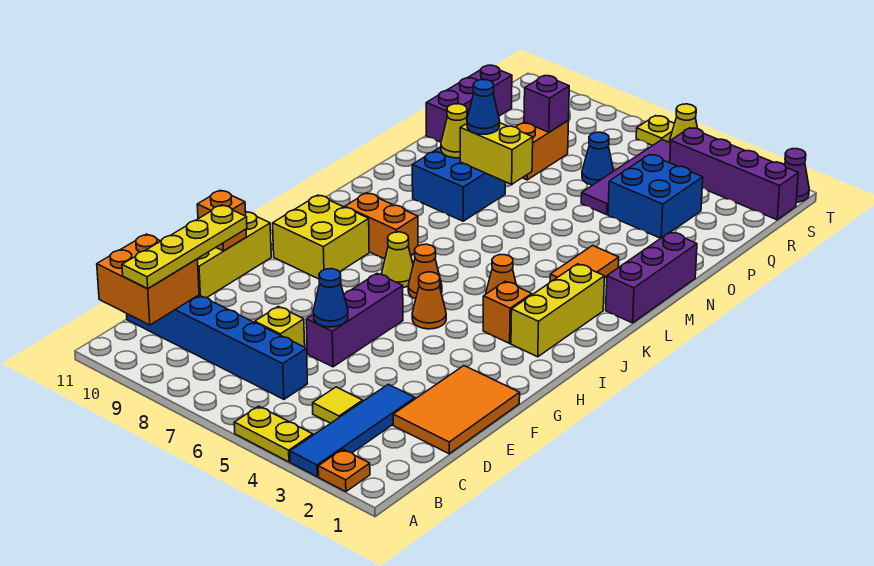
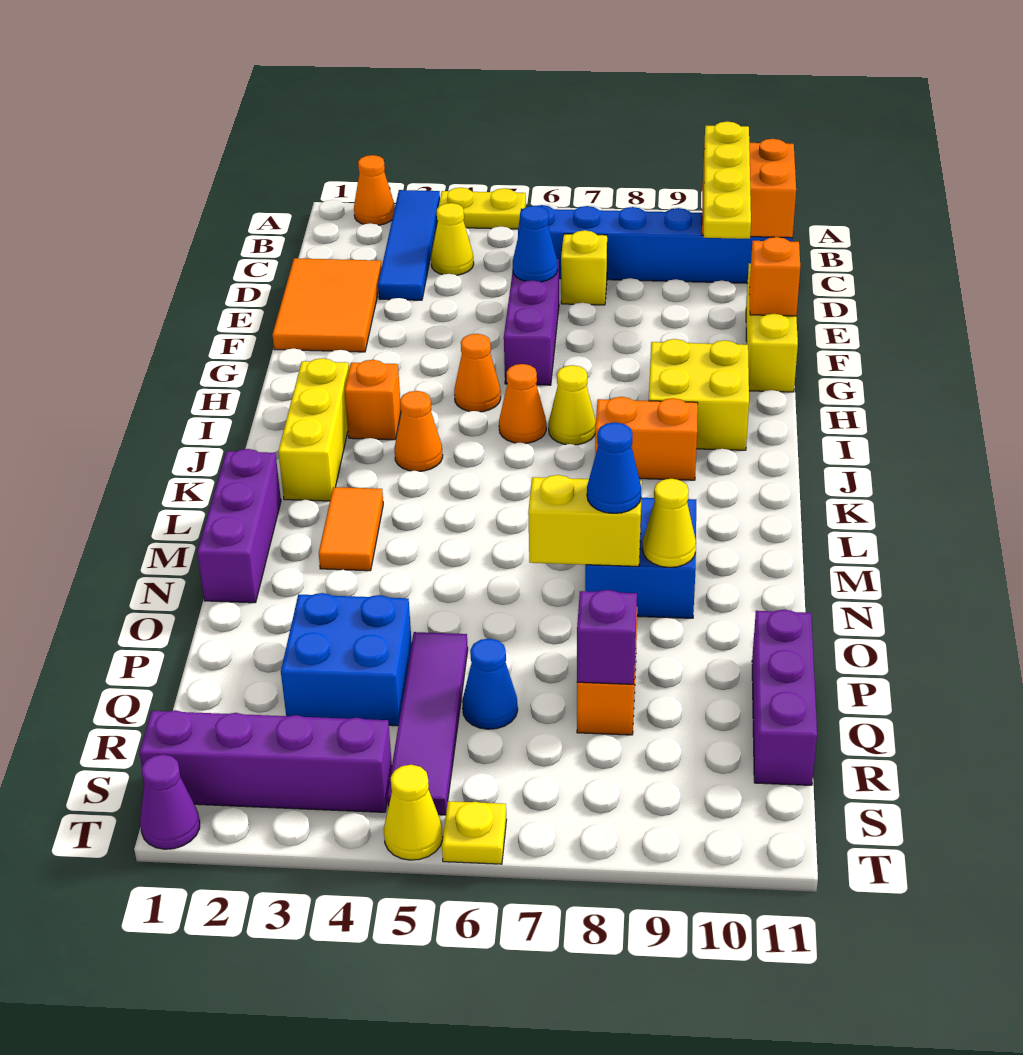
orange 1x1 plate [318,449,370,492] -> orange 1x1 cone [354,155,395,225]
yellow 1x1 tile [313,387,363,423] -> yellow 1x1 cone [431,203,474,275]

